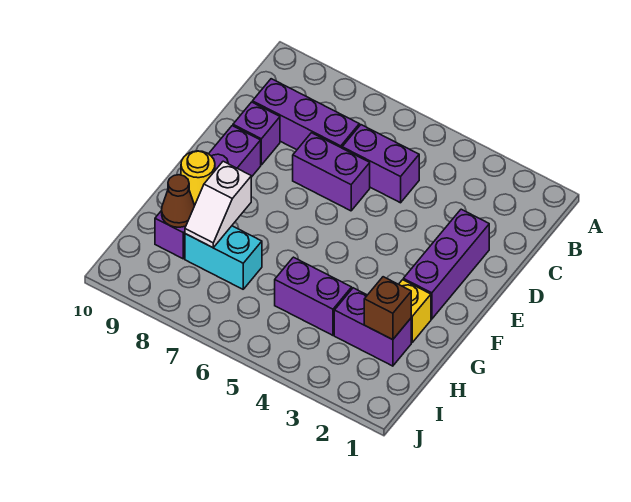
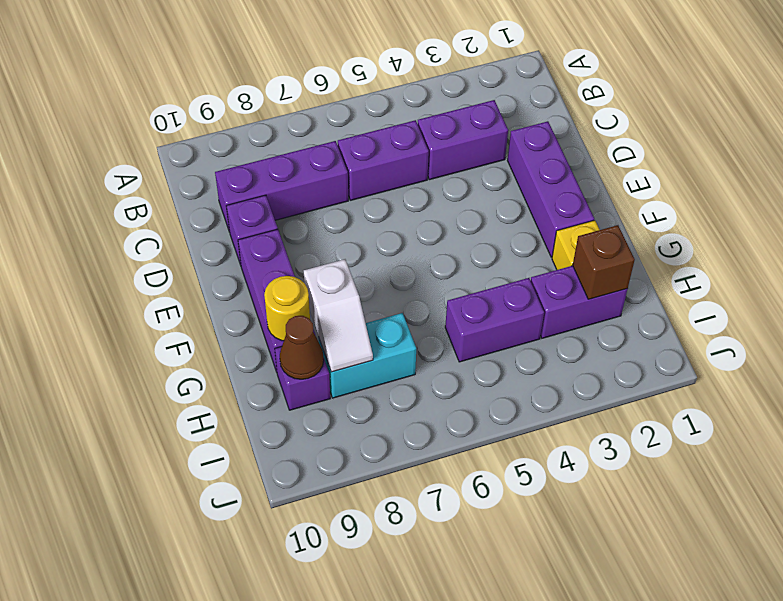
purple 1x2 brick [293,133,370,211] -> purple 1x2 brick moved to [418,100,508,180]

